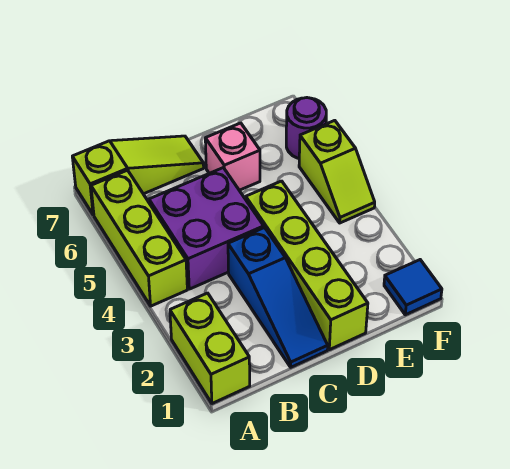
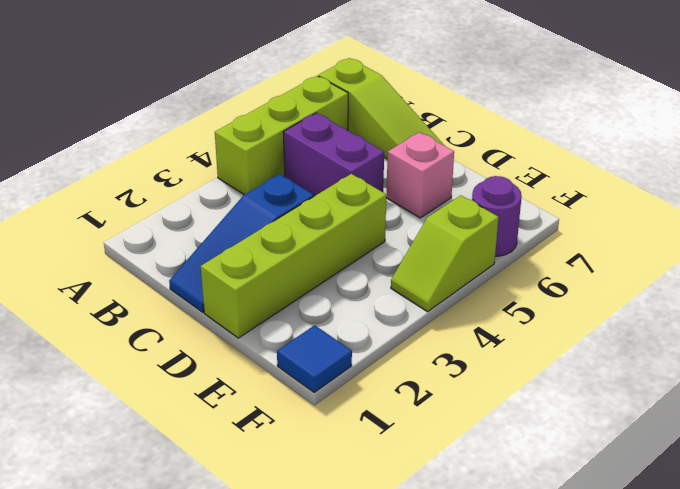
lime 1x2 brick [170,293,250,404] -> none
purple 2x2 brick [149,168,264,289] -> purple 1x2 brick [283,113,384,196]

